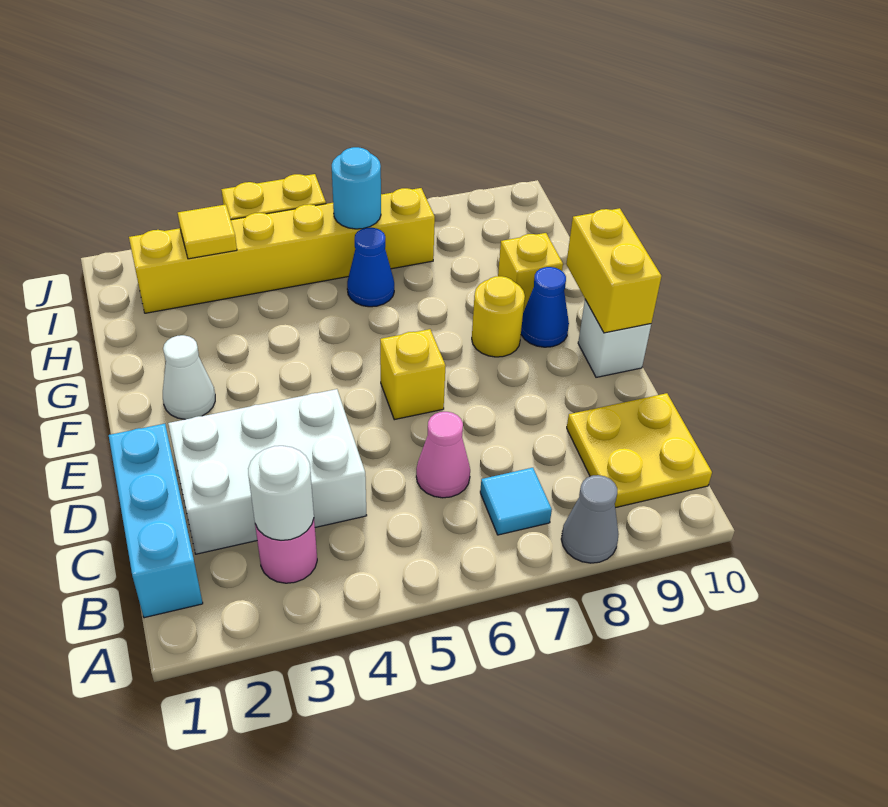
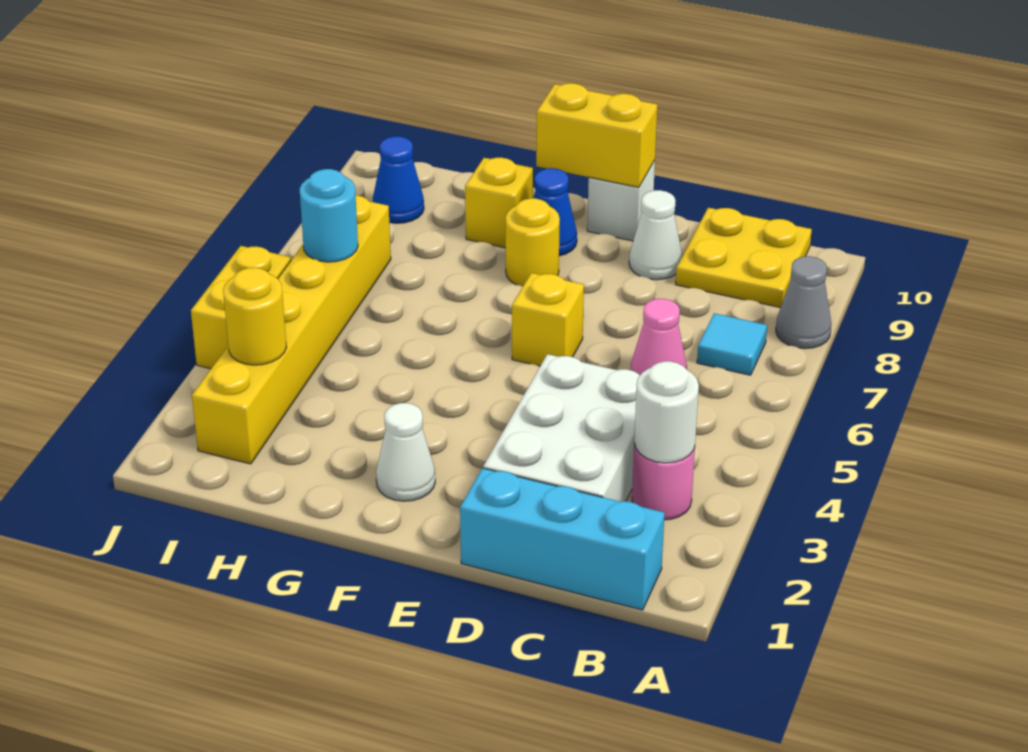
none -> white 1x1 cone [629,190,683,280]
blue 1x1 cone [347,228,394,307] -> blue 1x1 cone moved to [373,136,424,223]
yellow 1x1 tile [178,204,237,259] -> yellow 1x1 round brick [223,268,286,365]

